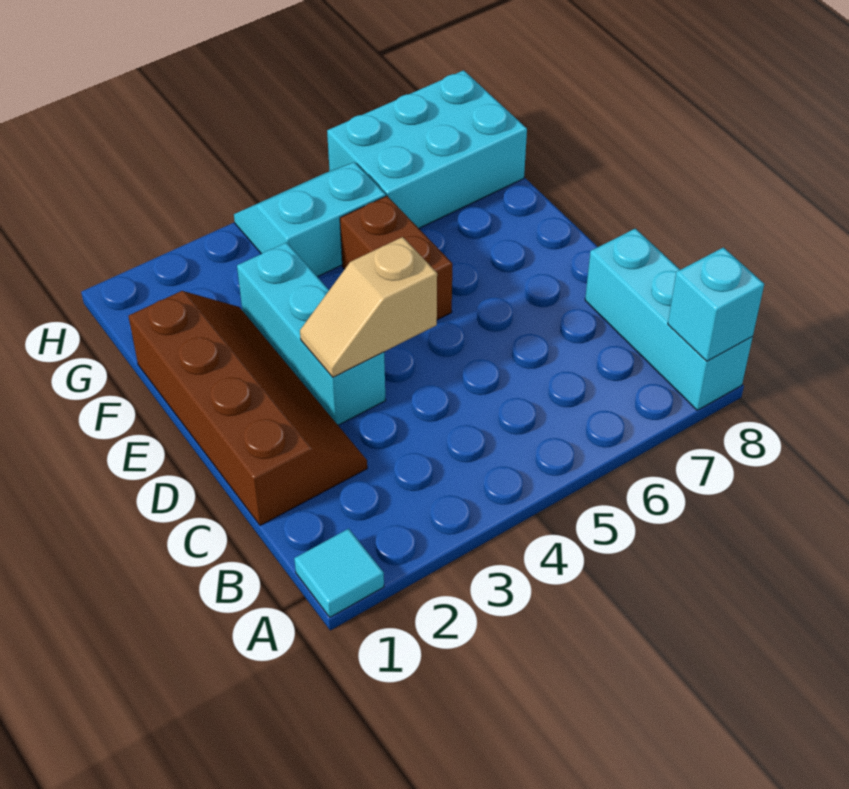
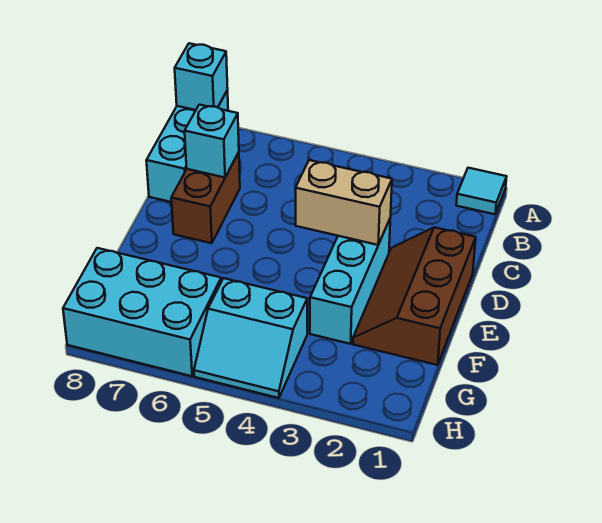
brown 2x4 slope [129,291,367,525] -> brown 2x3 slope [353,227,476,365]
none -> cyan 1x1 brick [185,105,239,177]
tan 1x2 slope [300,237,437,377] -> tan 1x2 brick [296,160,392,245]
brown 1x2 brick [340,196,452,320] -> brown 1x2 brick moved to [171,152,240,243]

